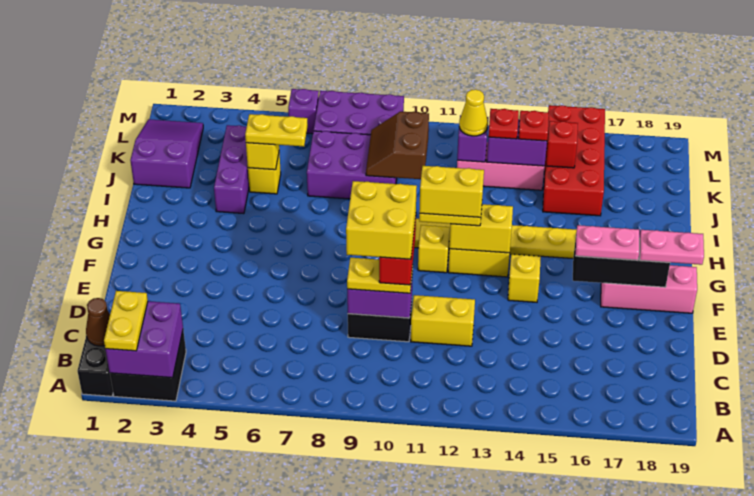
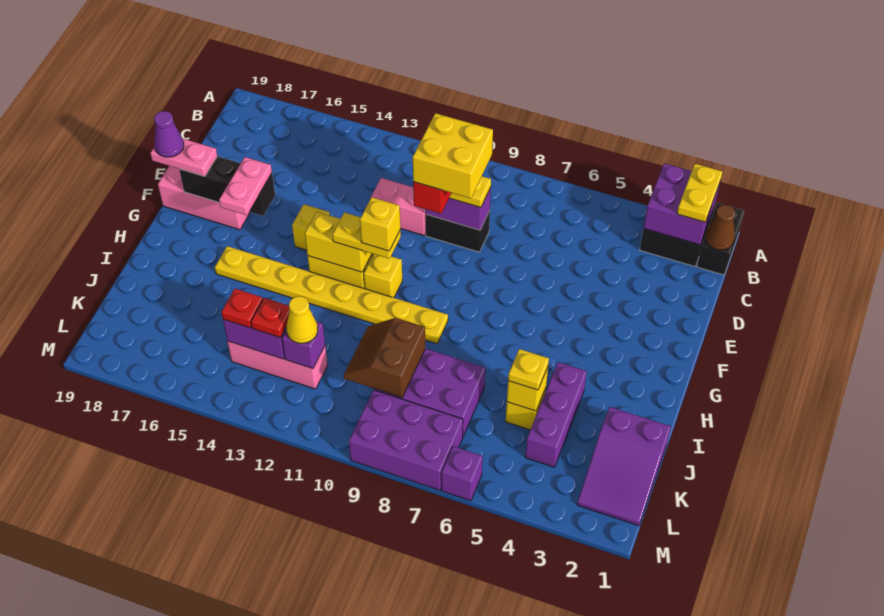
yellow 1x2 brick [411,295,475,346] -> pink 1x2 brick [370,178,426,236]
pink 1x2 plate [576,225,639,260] -> pink 1x2 plate turned to [219,157,272,215]
none -> purple 1x1 cone [154,111,184,157]
yellow 1x2 brick [419,166,484,217] -> yellow 1x1 brick [360,197,400,251]
yellow 1x2 plate [245,114,308,146] -> yellow 1x1 plate [508,349,549,390]
brown 2x2 slope [366,112,429,179] -> brown 2x2 slope turned to [344,318,425,398]
red 2x4 brick [543,105,605,216] -> none
red 1x1 brick [546,121,578,168] -> none

